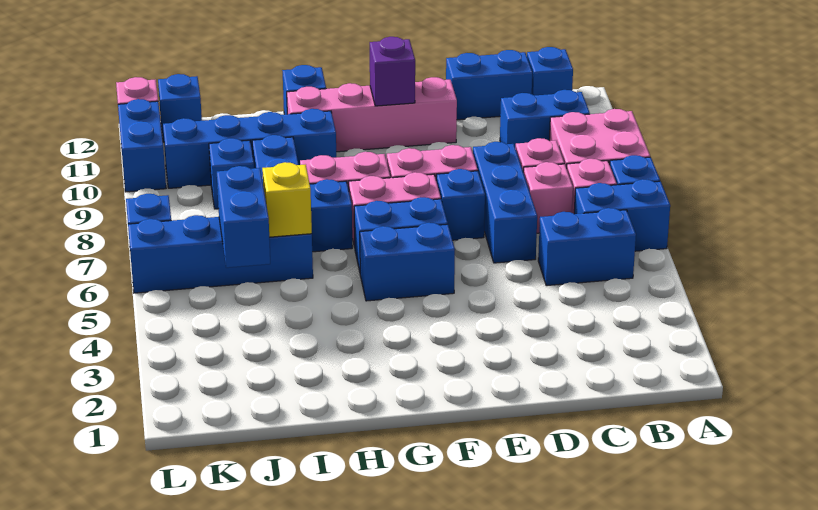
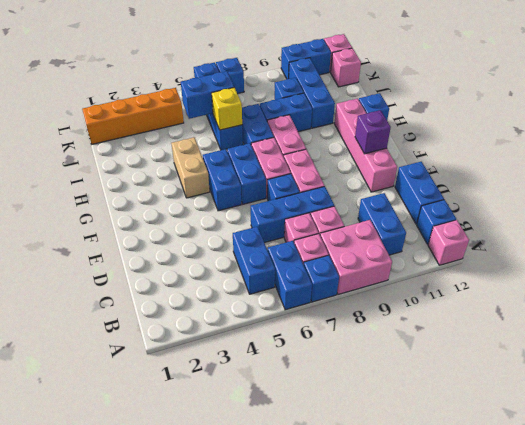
none -> pink 1x1 brick [428,220,469,265]
none -> tan 1x2 brick [171,137,210,198]
blue 1x4 brick [163,109,336,188] -> blue 1x3 brick [289,58,335,128]
none -> orange 1x4 brick [82,88,184,144]
blue 1x1 brick [158,74,202,142] -> pink 1x1 brick [331,48,361,87]

